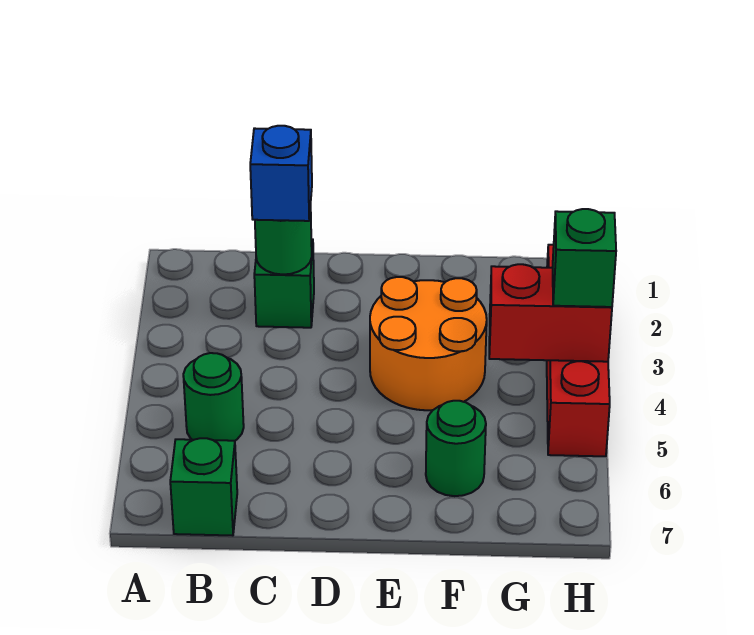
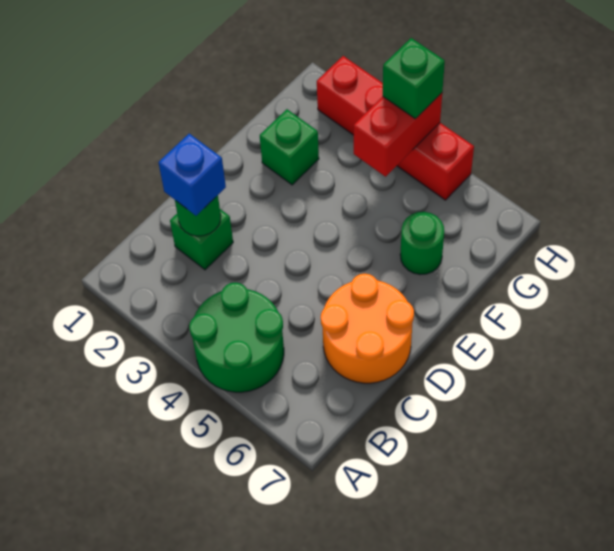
green 1x1 round brick [183,353,244,441] -> green 2x2 round brick [189,283,284,392]
green 1x1 brick [170,438,237,536] -> green 1x1 brick moved to [260,109,319,185]
orange 2x2 round brick [370,277,487,410] -> orange 2x2 round brick moved to [321,274,414,383]

